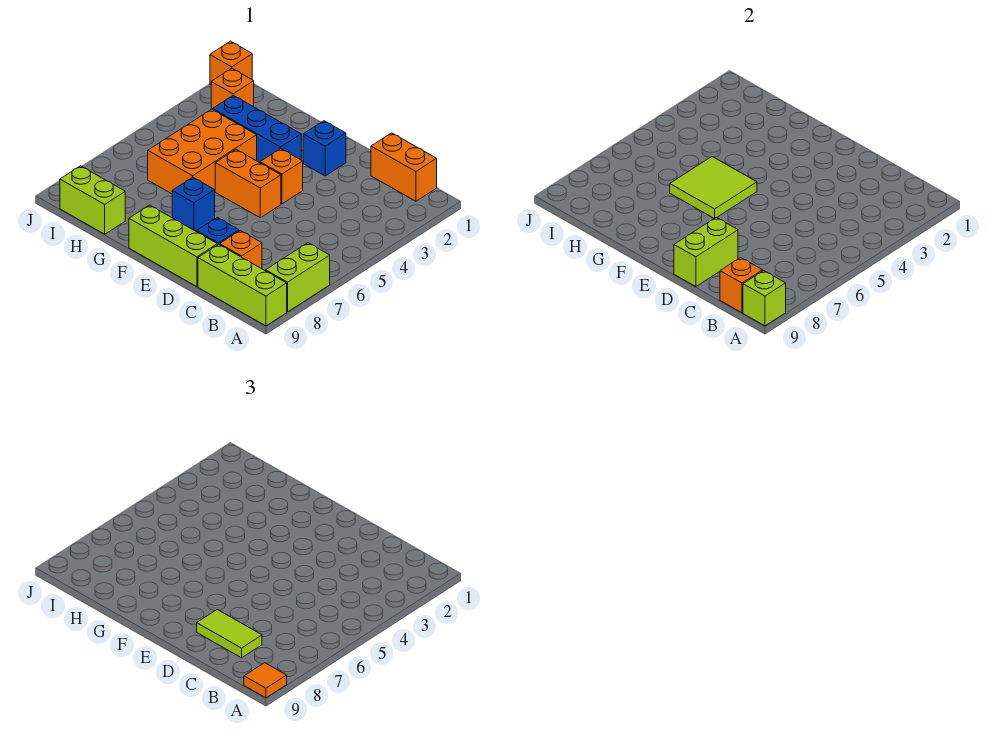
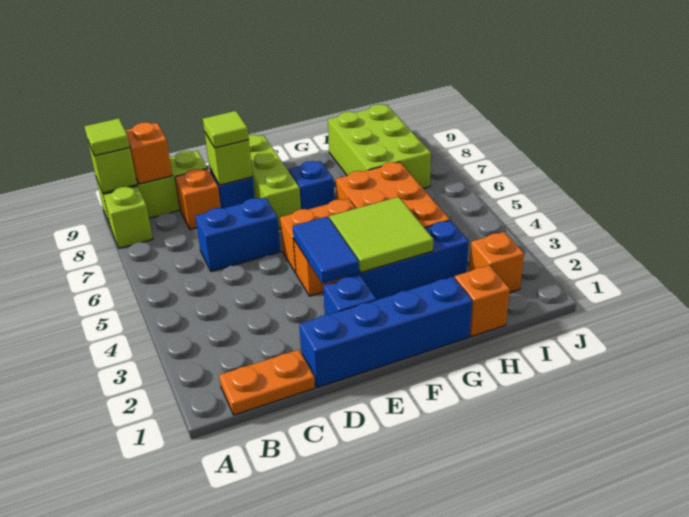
lime 1x2 brick [266,243,330,312] -> lime 1x1 brick [103,186,153,248]
orange 1x1 tile [244,663,287,698] -> lime 1x1 tile [84,118,130,156]
orange 1x2 brick [371,133,437,201] -> orange 1x2 plate [219,350,315,415]
none -> blue 1x2 brick [195,198,281,272]
lime 1x2 tile [197,610,262,658] -> lime 1x1 tile [203,111,249,148]
none -> blue 1x4 brick [299,277,472,388]
lime 1x2 brick [674,217,738,287] -> lime 1x1 brick [205,133,253,185]
lime 1x3 brick [129,205,217,287] -> lime 1x3 brick turned to [248,135,301,228]
none -> blue 1x2 tile [293,216,359,284]
lime 2x2 tile [670,157,757,218] -> lime 2x2 tile moved to [329,197,433,273]
lime 1x2 brick [60,166,125,234] -> lime 2x3 brick [328,104,431,189]
orange 1x1 brick [210,41,252,85] -> orange 1x1 brick moved to [455,265,510,337]

